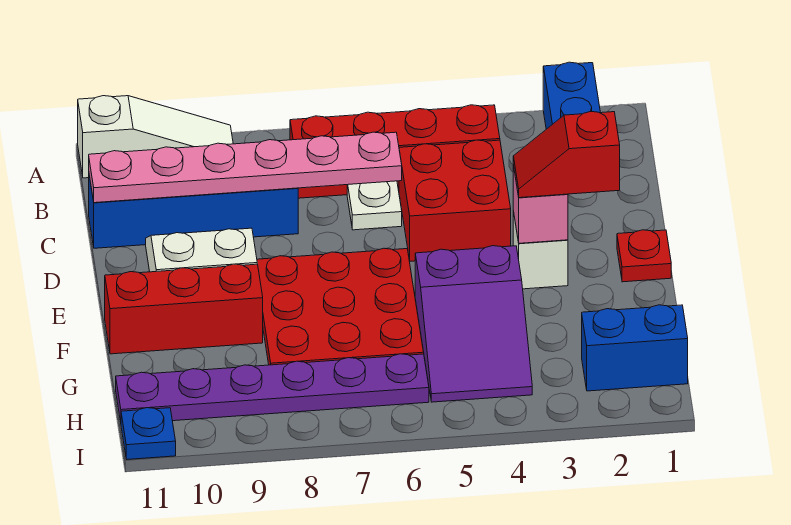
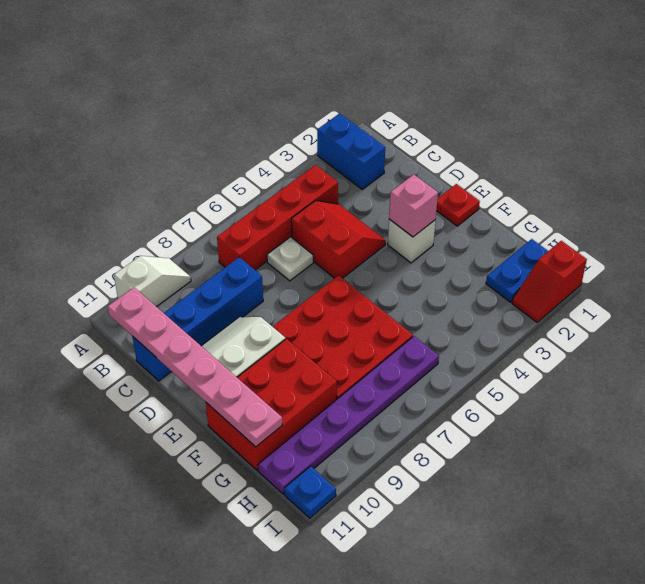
white 1x3 slope [78,96,233,178] -> white 1x2 slope [114,256,191,307]
red 2x2 brick [399,140,511,261] -> red 2x2 slope [291,200,386,278]
pink 1x6 plate [89,132,402,203] -> pink 1x6 plate turned to [107,288,282,447]
red 1x2 slope [513,112,620,198] -> red 1x2 slope moved to [512,241,587,322]
purple 2x3 slope [415,246,532,402] -> none
red 1x3 brick [105,264,263,354] -> red 2x3 brick [206,339,337,470]
blue 1x2 brick [582,305,688,391] -> blue 1x2 plate [486,239,548,302]

